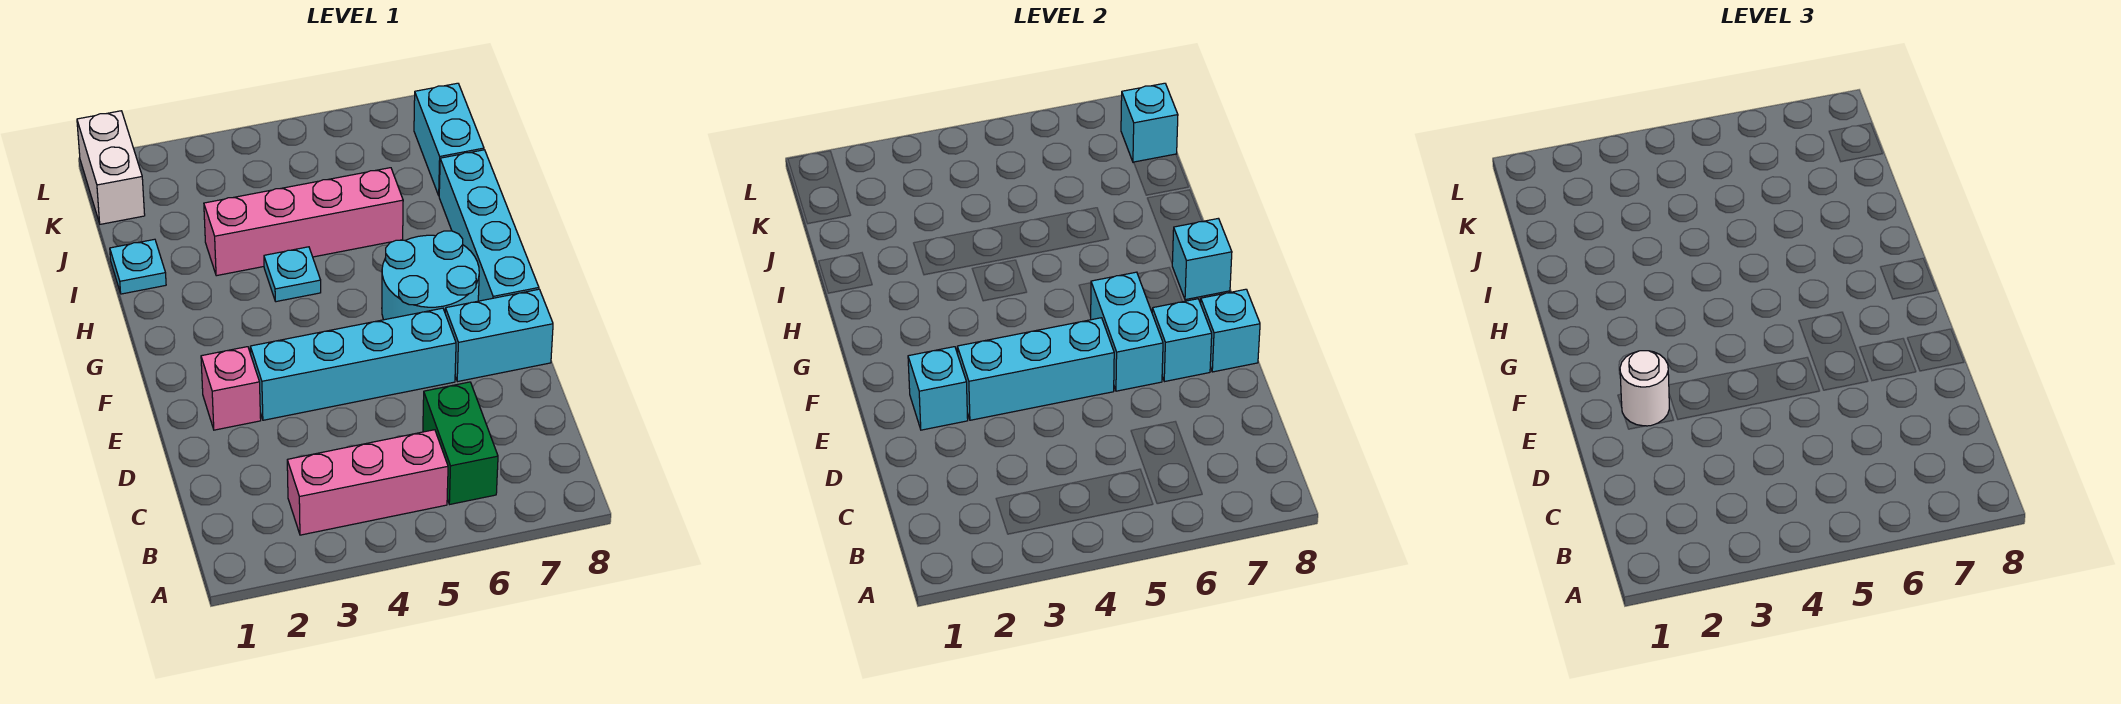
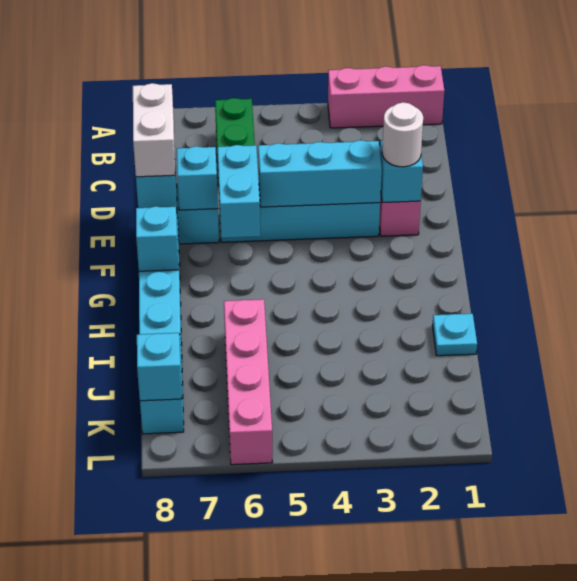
pink 1x3 brick [287,430,448,535] -> pink 1x3 brick moved to [328,65,444,128]
cyan 2x2 round brick [382,231,479,320] -> none
cyan 1x1 plate [264,247,321,302] -> none
pink 1x4 brick [204,168,403,276] -> pink 1x4 brick turned to [224,299,273,465]
white 1x2 brick [77,111,145,224] -> white 1x2 brick moved to [133,83,175,177]

